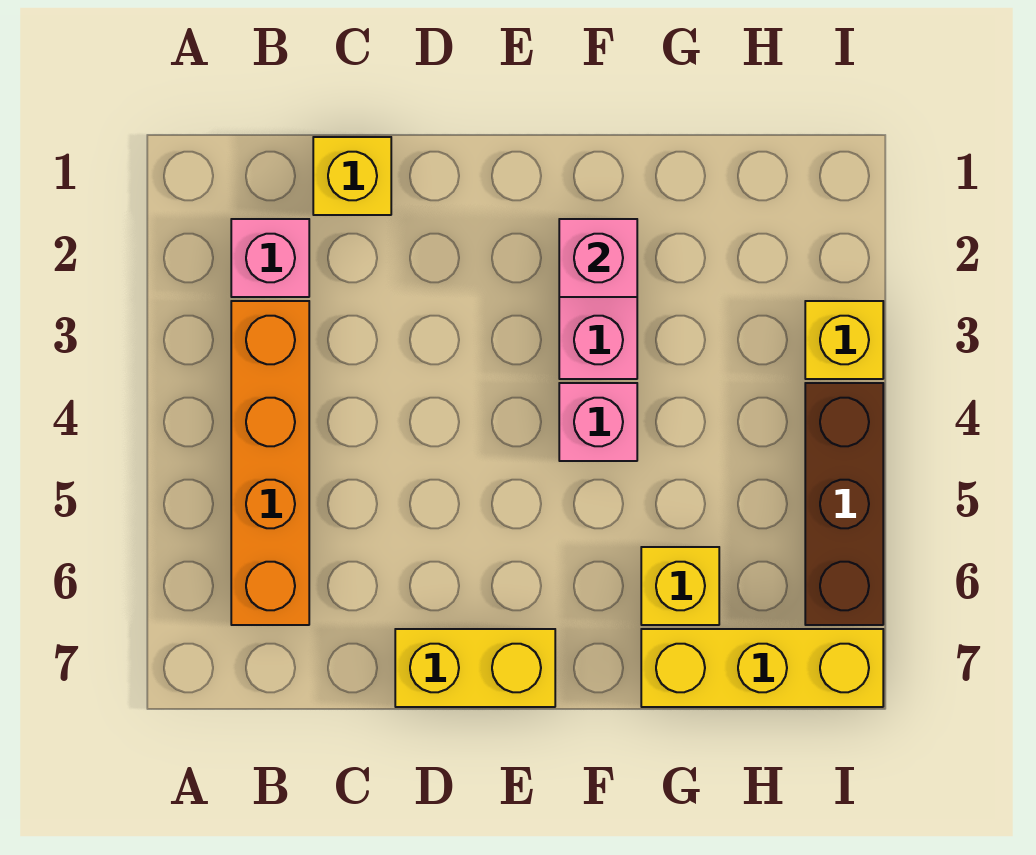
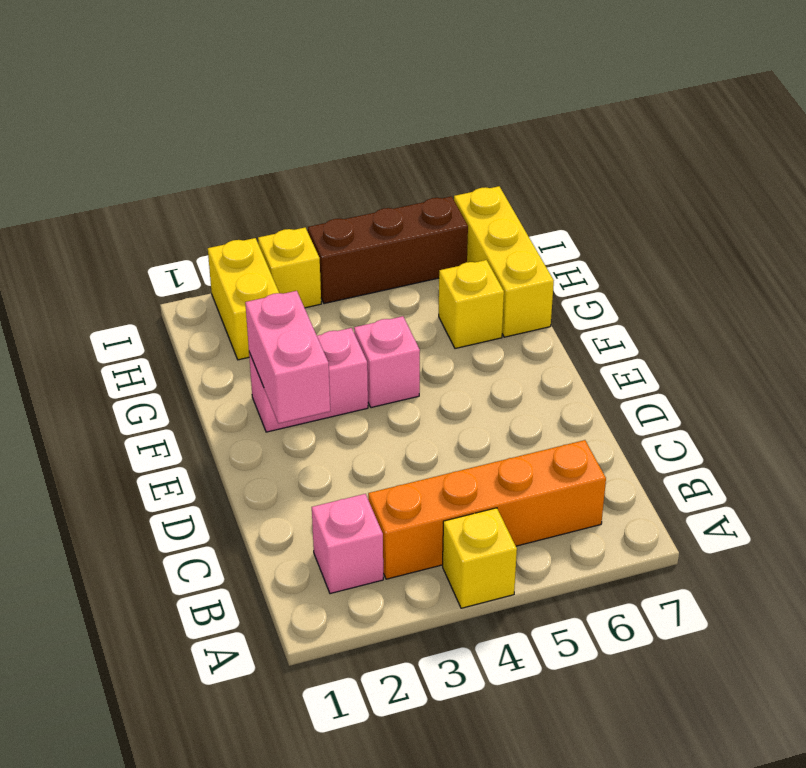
yellow 1x1 brick [313,137,391,215] -> yellow 1x1 brick moved to [443,508,517,608]
yellow 1x2 brick [395,629,555,707] -> yellow 1x2 brick moved to [208,238,279,360]
pink 1x1 brick [559,219,637,297] -> pink 1x2 brick [245,291,330,423]

